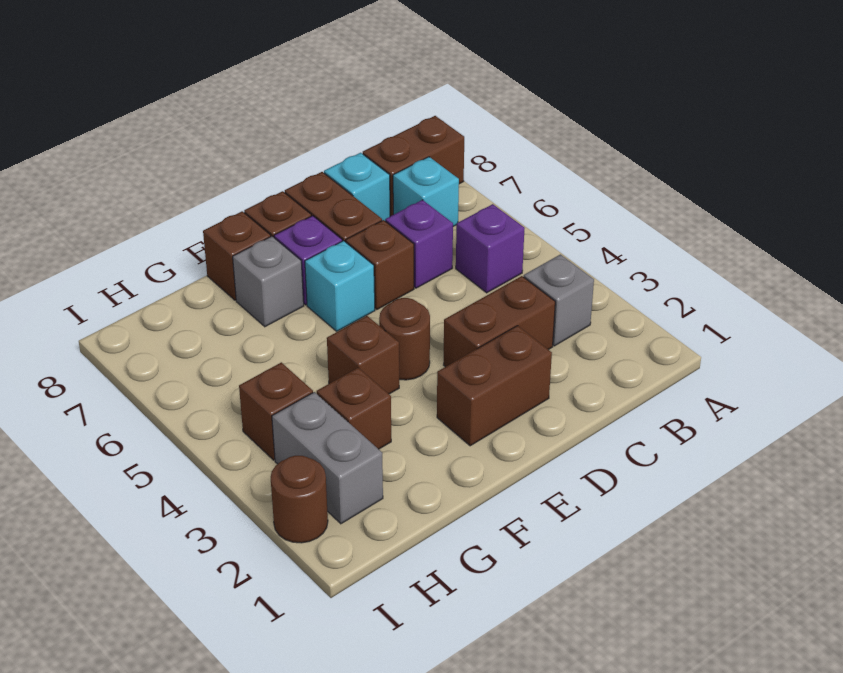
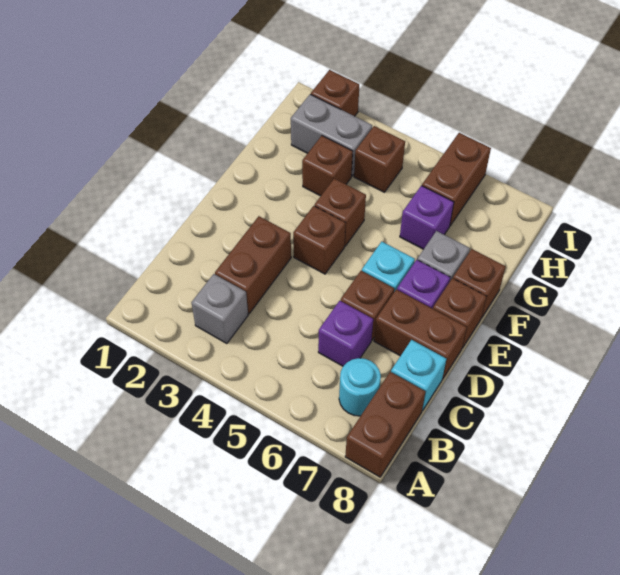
purple 1x1 brick [456,204,525,293] -> purple 1x1 brick moved to [400,186,454,249]
cyan 1x1 brick [393,157,459,226] -> cyan 1x1 round brick [339,358,381,416]
brown 1x2 brick [437,326,552,446] -> brown 1x2 brick moved to [422,133,491,226]
brown 1x1 round brick [379,298,430,380] -> brown 1x1 brick [293,206,346,274]
brown 1x1 round brick [271,456,328,543] -> brown 1x1 brick [311,70,359,116]

